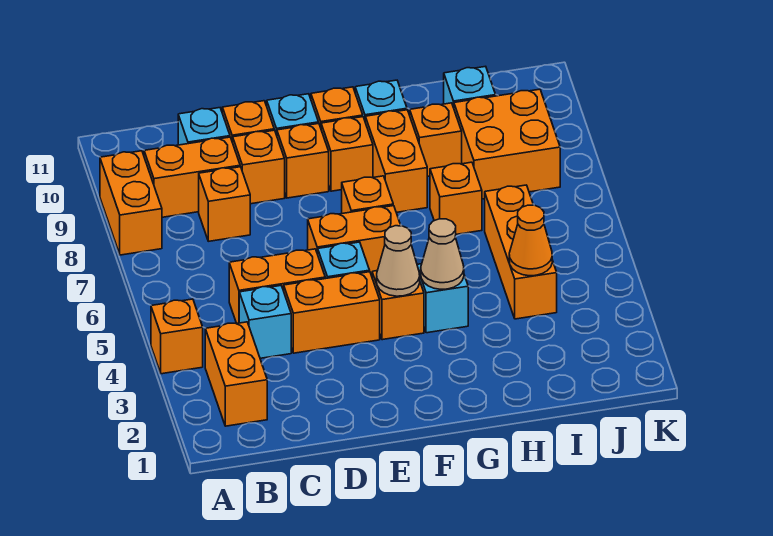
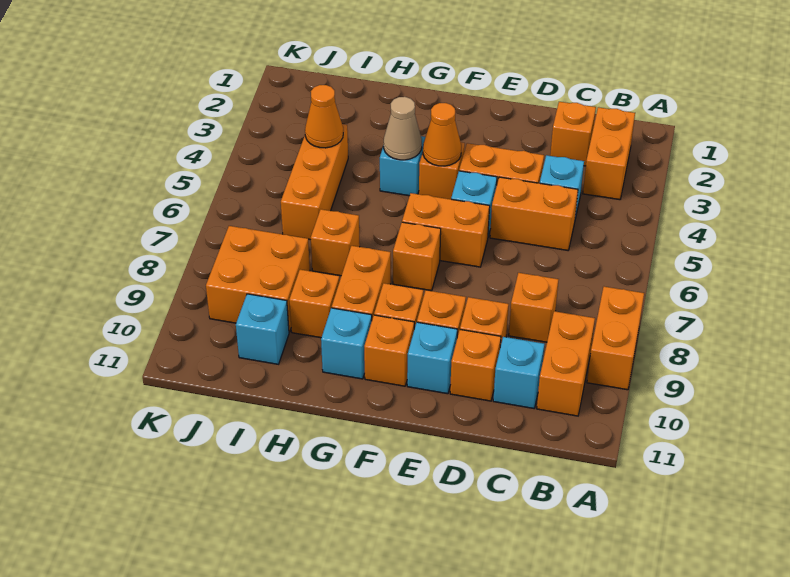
orange 1x1 brick [151,299,203,374] -> orange 1x1 brick moved to [550,102,596,166]
orange 1x2 brick [144,137,240,217] -> orange 1x2 brick turned to [537,311,595,416]
tan 1x1 cone [377,226,420,296] -> orange 1x1 cone [423,103,461,166]

